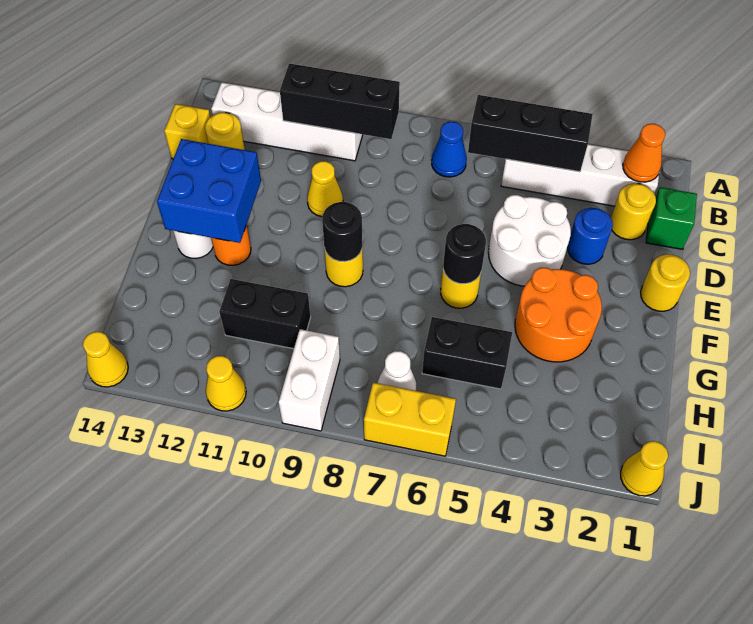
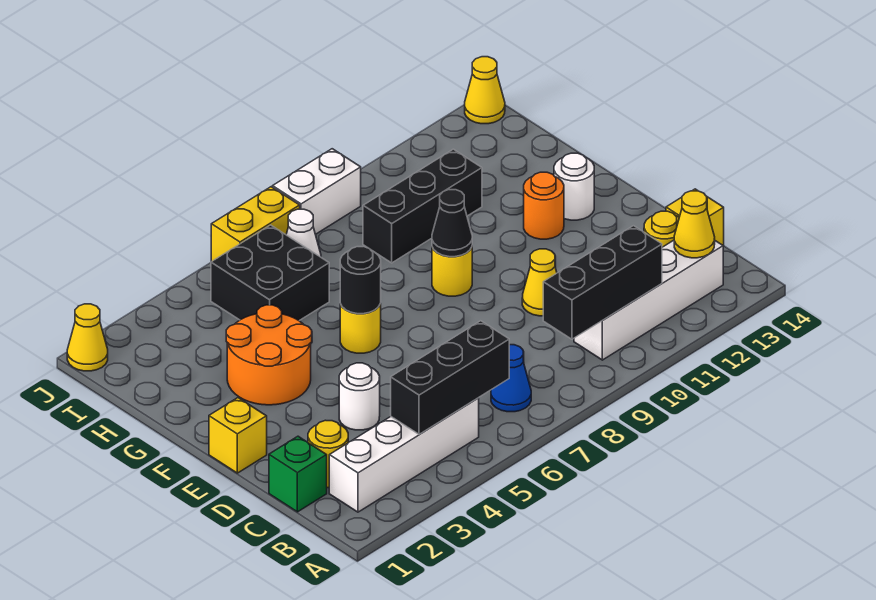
orange 1x1 cone [623,124,665,182] -> none
blue 1x1 round brick [568,208,613,264] -> none
white 2x2 round brick [488,195,571,286] -> white 1x1 round brick [339,363,380,430]
yellow 1x1 round brick [641,254,690,311] -> yellow 1x1 brick [209,398,267,473]
blue 2x2 brick [157,139,261,243] -> none
black 1x1 round brick [322,202,362,262] -> black 1x1 cone [432,190,472,257]
black 1x2 brick [422,317,512,389] -> black 2x2 brick [211,225,329,321]
black 1x2 brick [219,279,311,349] -> black 1x3 brick [363,149,482,263]
white 1x2 brick [279,329,340,431] -> white 1x2 brick turned to [273,149,361,234]
yellow 1x1 cone [206,356,246,411] -> yellow 1x1 cone moved to [674,191,715,258]

